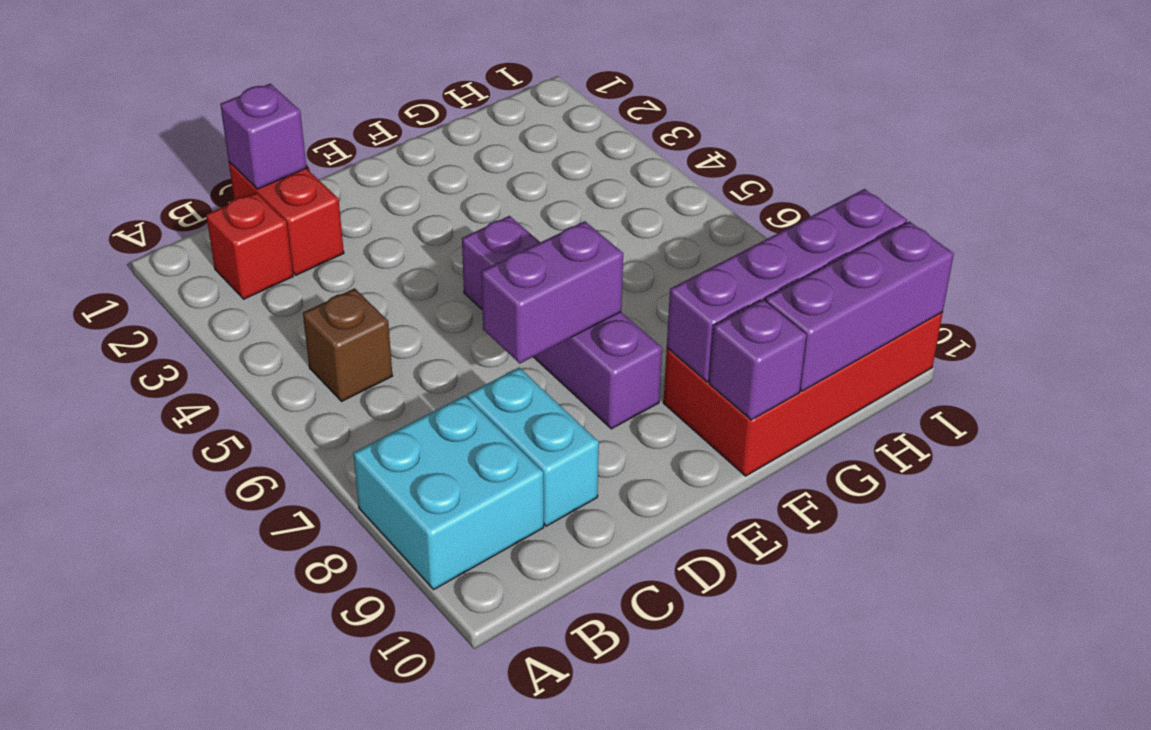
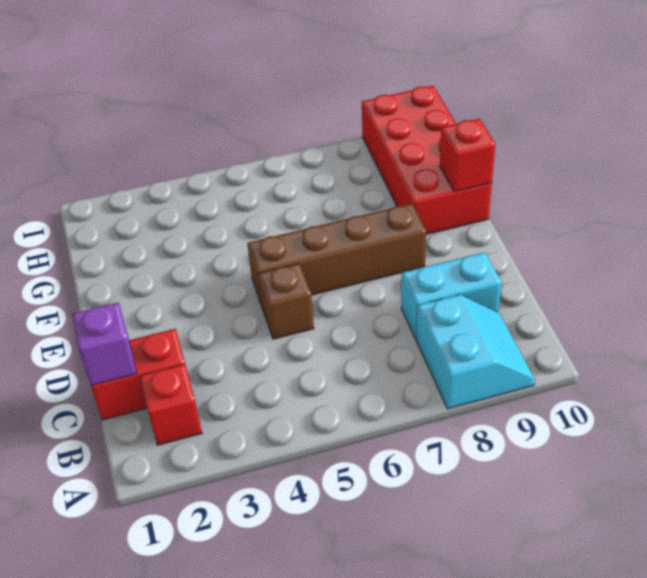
cyan 2x2 brick [353,396,544,589] -> cyan 2x2 slope [416,294,535,409]
brown 1x1 brick [303,288,392,401] -> brown 1x1 brick moved to [258,263,314,339]
purple 1x2 brick [481,221,623,363] -> none
purple 1x4 brick [462,216,662,429] -> brown 1x4 brick [247,204,426,306]
purple 1x4 brick [667,189,907,382] -> none
purple 1x1 brick [709,299,807,420] -> red 1x1 brick [440,119,495,192]
purple 1x3 brick [765,222,954,391] -> none

